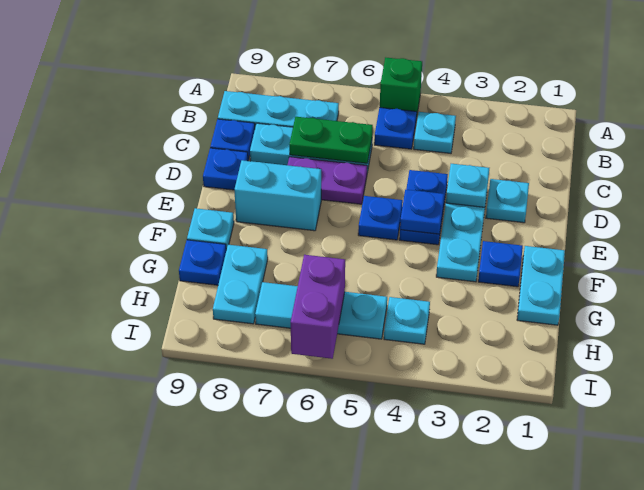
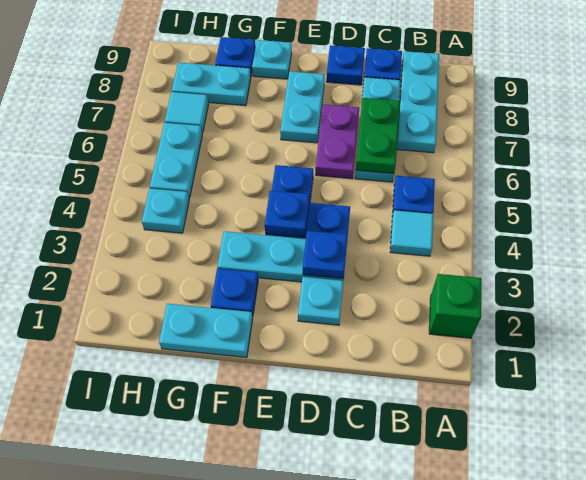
green 1x1 brick [380,57,422,119] -> green 1x1 brick moved to [429,274,481,338]
cyan 1x1 plate [414,112,456,153] -> cyan 1x1 tile [390,210,433,256]
cyan 1x1 plate [446,164,489,207] -> blue 1x1 plate [303,231,348,279]
cyan 1x2 brick [234,160,321,231] -> cyan 1x2 plate [280,71,325,143]
purple 1x2 brick [291,255,345,359] -> none

